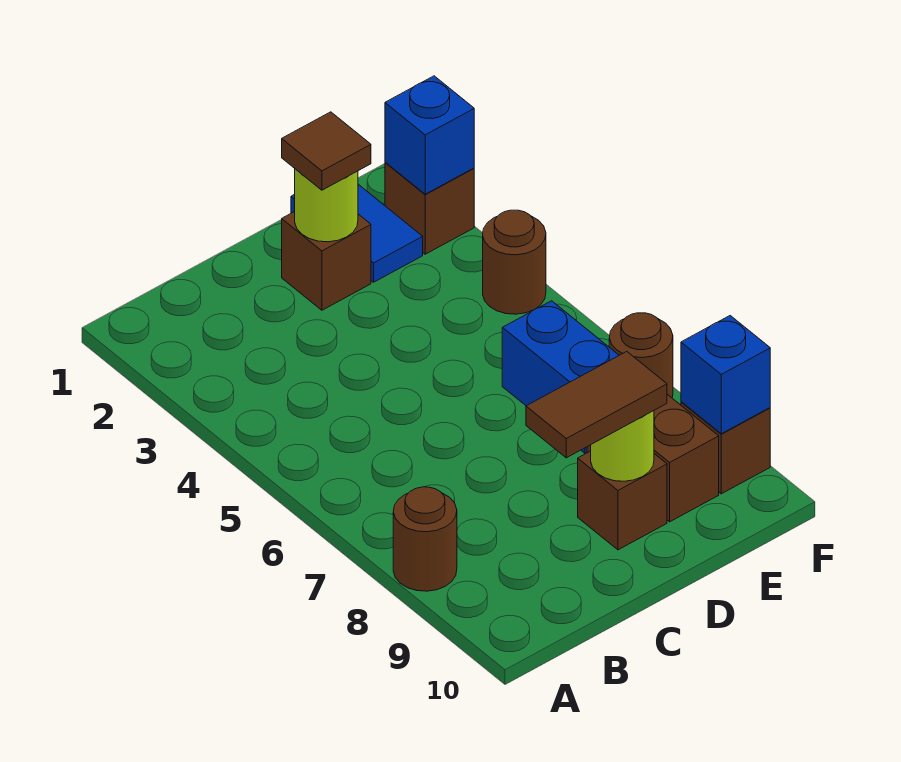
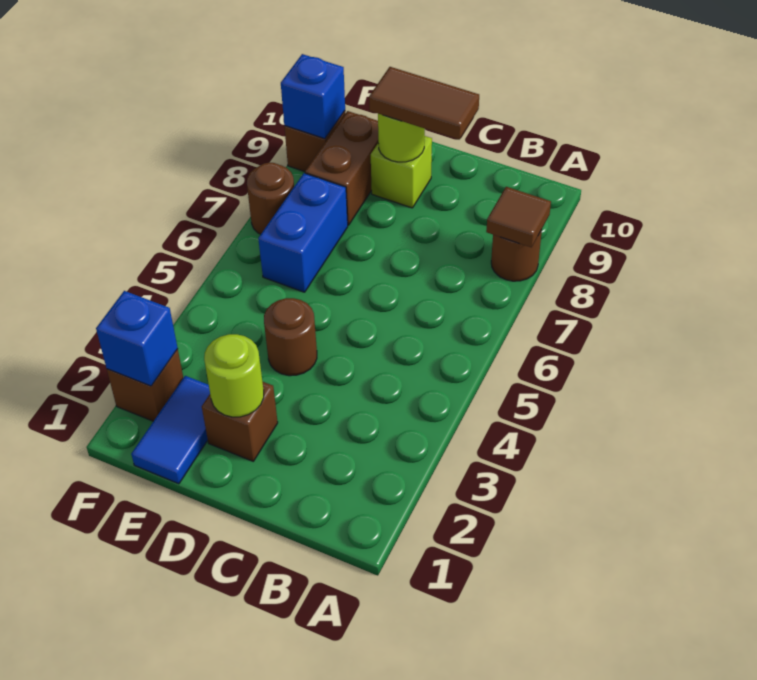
brown 1x1 tile [282,112,371,190] -> brown 1x1 tile moved to [486,187,551,247]
brown 1x1 brick [578,451,667,550] -> lime 1x1 brick [371,136,432,208]
brown 1x1 round brick [483,210,546,314] -> brown 1x1 round brick moved to [264,298,317,376]

